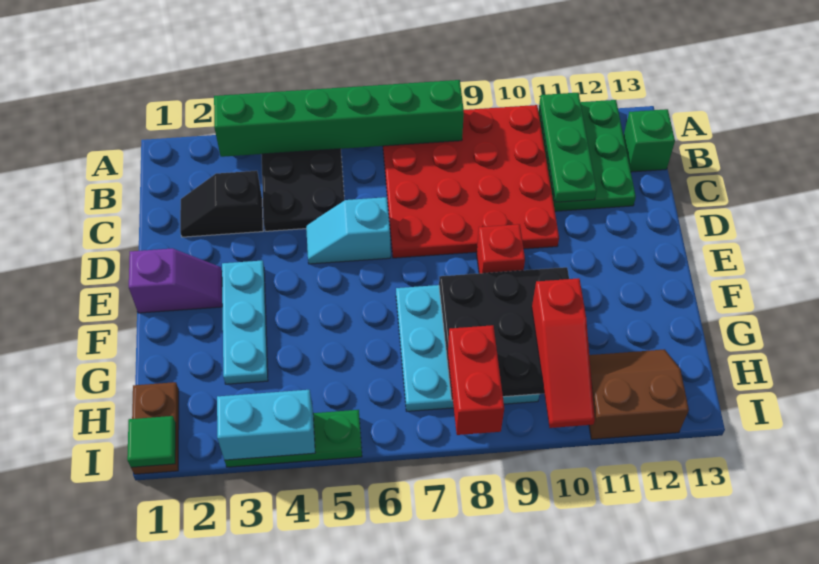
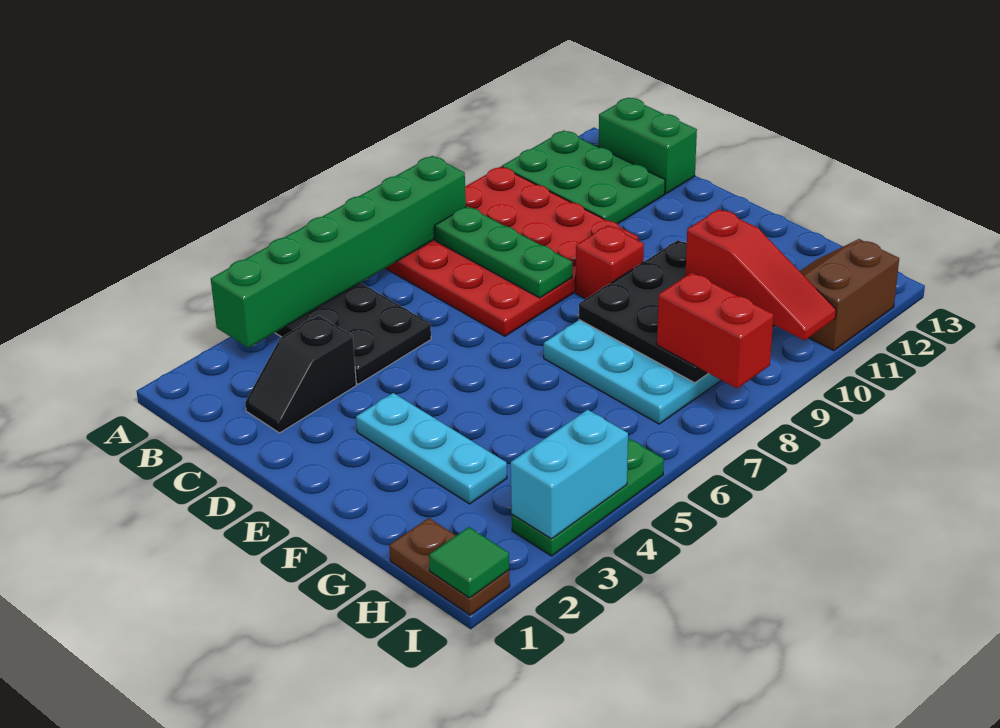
green 1x3 plate [539,93,597,202] -> green 1x3 plate moved to [435,206,572,298]
green 1x1 brick [624,109,675,172] -> green 1x2 brick [599,98,697,194]
cyan 1x2 slope [306,197,391,264] -> none
purple 1x2 slope [129,248,222,313] -> none

